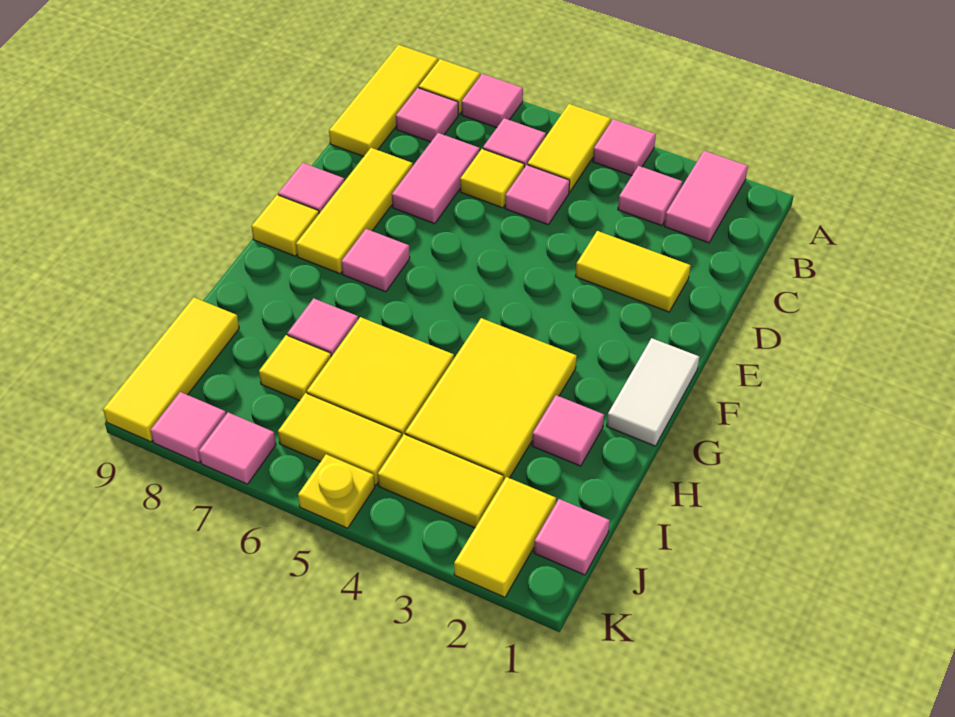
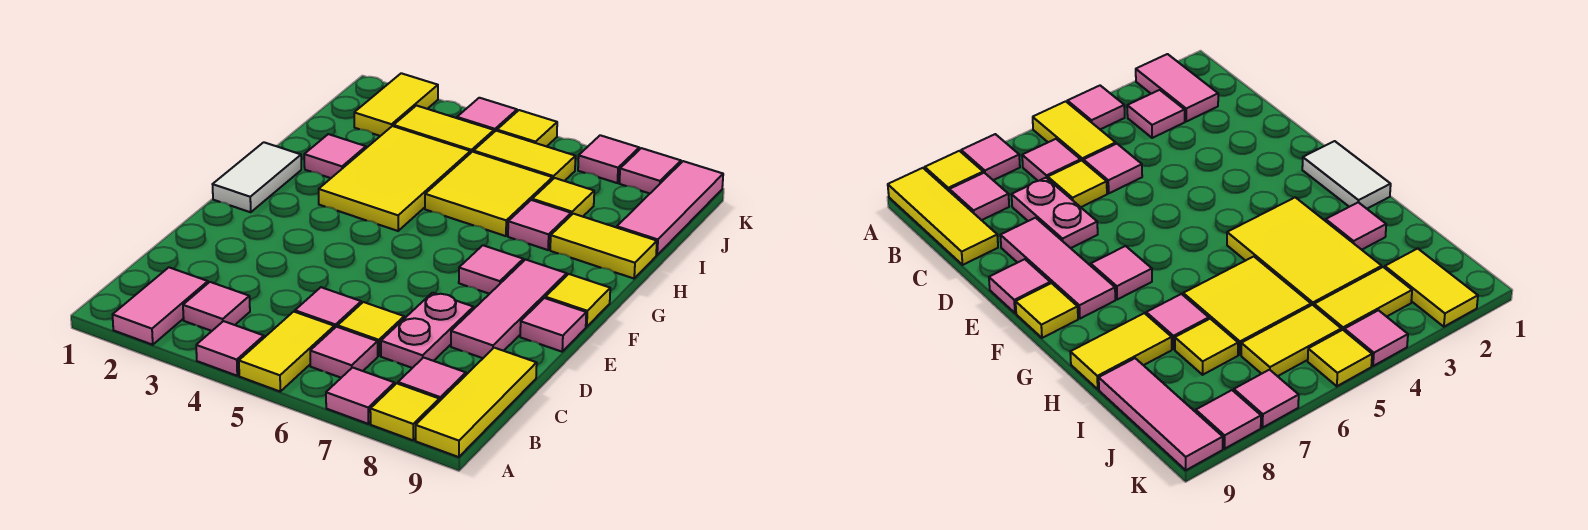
pink 1x2 tile [392,133,480,224] -> pink 1x2 plate [381,293,473,368]
yellow 1x2 tile [575,231,691,312] -> yellow 1x2 tile moved to [550,214,657,278]
yellow 1x3 tile [296,148,413,274] -> pink 1x3 tile [451,260,567,358]
yellow 1x3 tile [103,298,239,442] -> pink 1x3 tile [617,161,723,255]
pink 1x1 tile [534,499,610,575] -> pink 1x1 tile moved to [457,98,517,132]
yellow 1x1 plate [298,454,375,528] -> yellow 1x1 tile [497,110,557,147]

